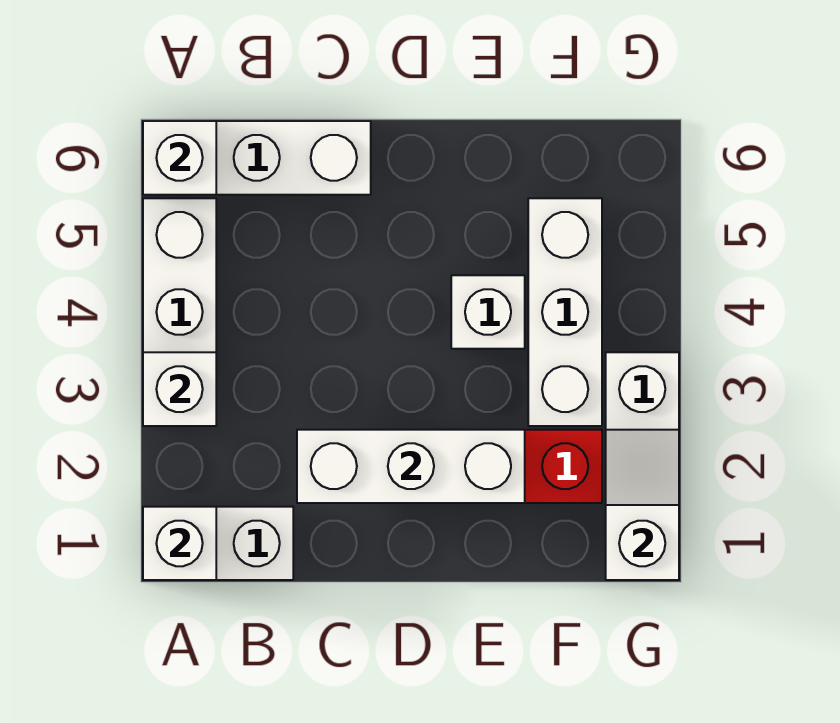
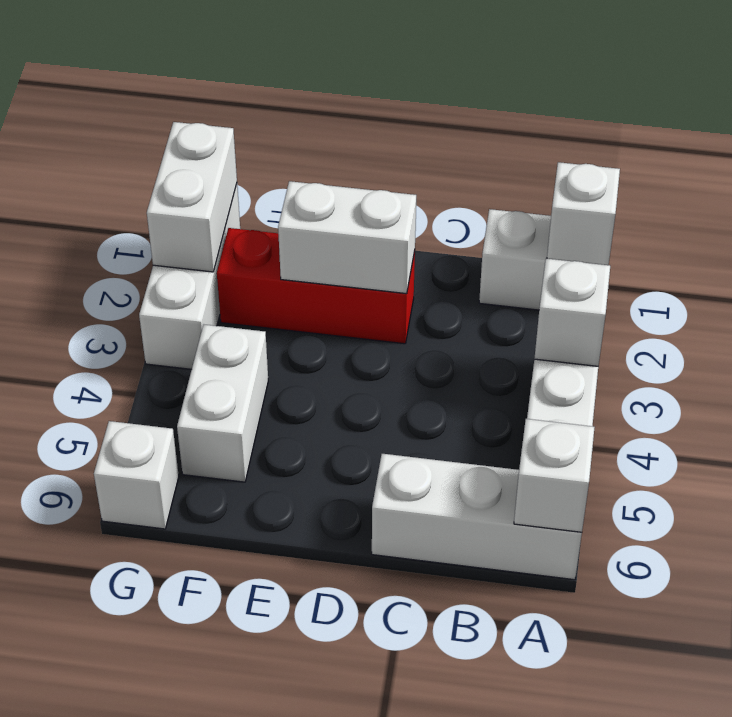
white 1x3 brick [297,430,525,503] -> white 1x2 brick [278,181,416,294]
white 1x1 brick [451,275,525,349] -> white 1x1 brick moved to [94,421,179,529]
white 1x3 brick [528,198,602,426] -> white 1x2 brick [177,325,268,482]
white 1x2 slope [606,430,679,580] -> white 1x2 brick [147,122,237,272]

